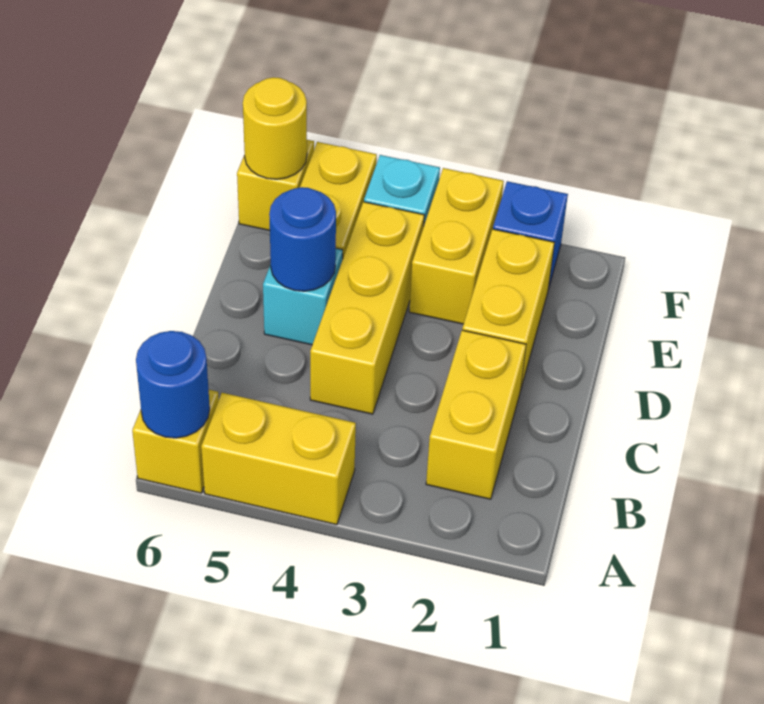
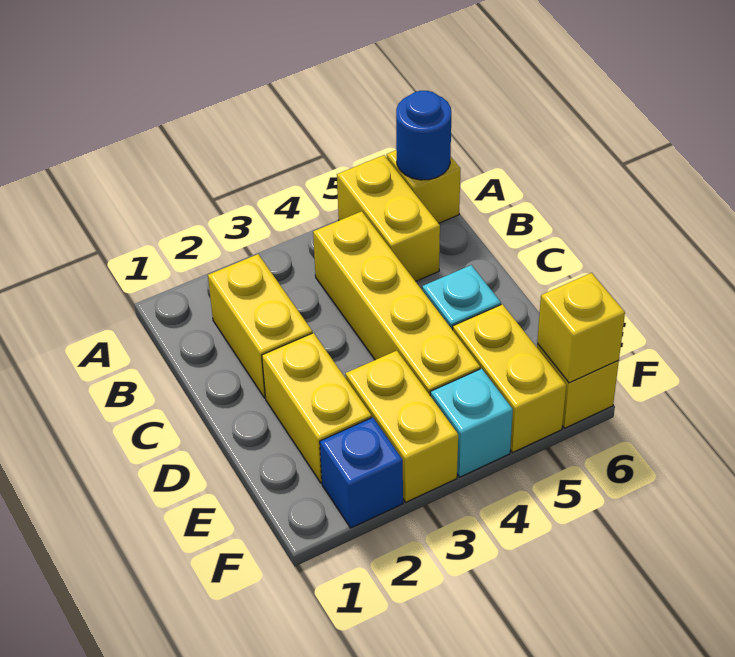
yellow 1x2 brick [201,393,356,525] -> yellow 1x2 brick turned to [337,155,440,281]
yellow 1x3 brick [310,202,424,414] -> yellow 1x4 brick [313,211,480,395]
blue 1x1 round brick [269,187,336,291] -> none
yellow 1x1 round brick [243,77,307,179] -> yellow 1x1 brick [537,273,625,383]

